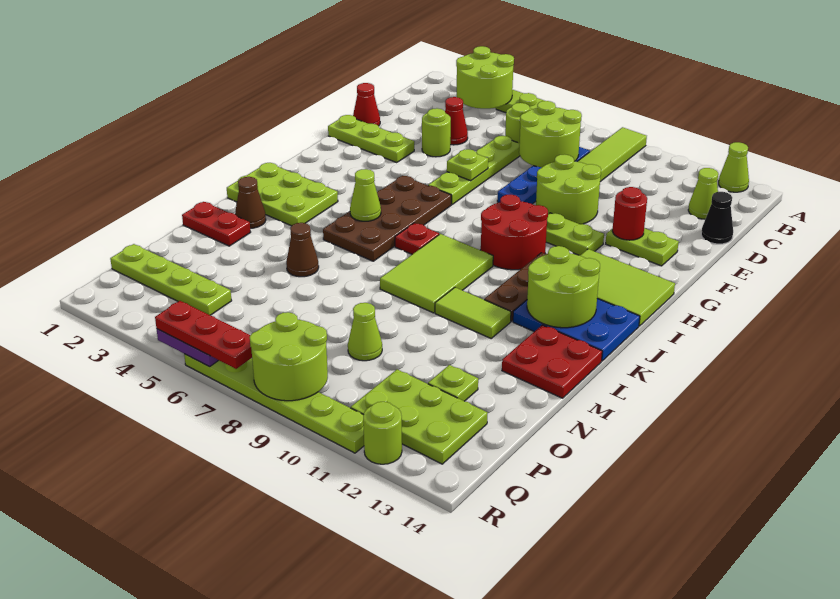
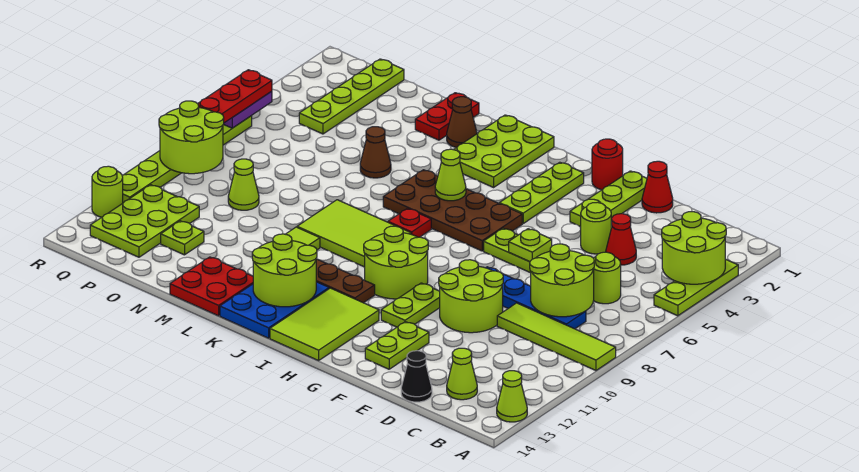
red 1x1 round brick [612,187,647,240] -> red 1x1 round brick moved to [592,139,623,190]
none -> lime 1x3 plate [499,162,584,223]
red 2x2 round brick [481,195,548,270] -> lime 2x2 round brick [364,226,428,299]

